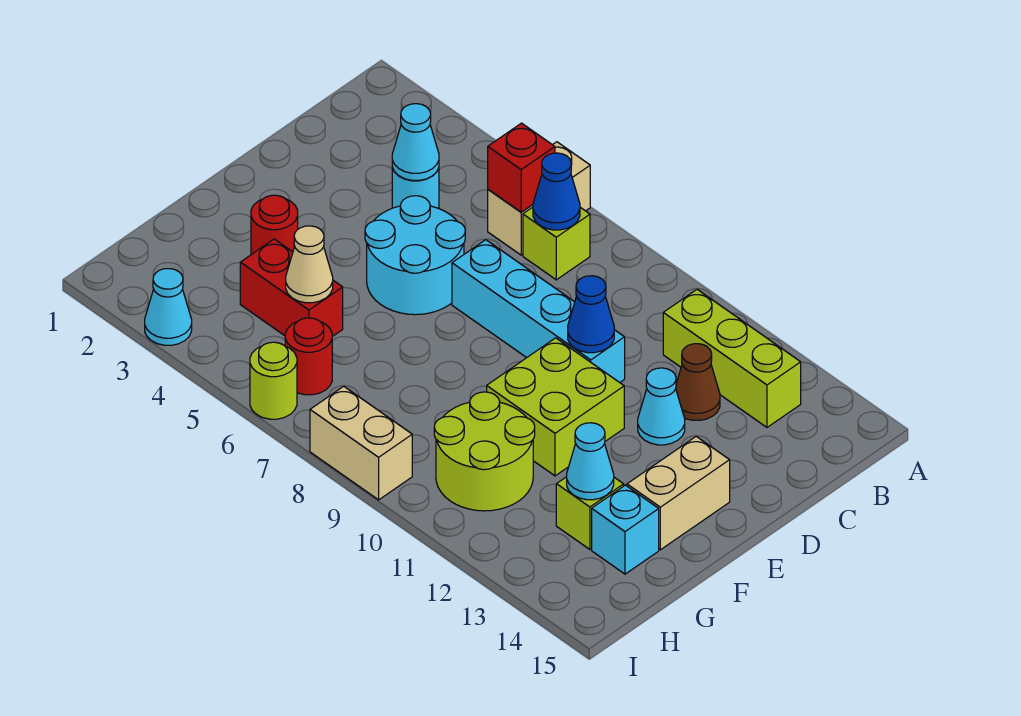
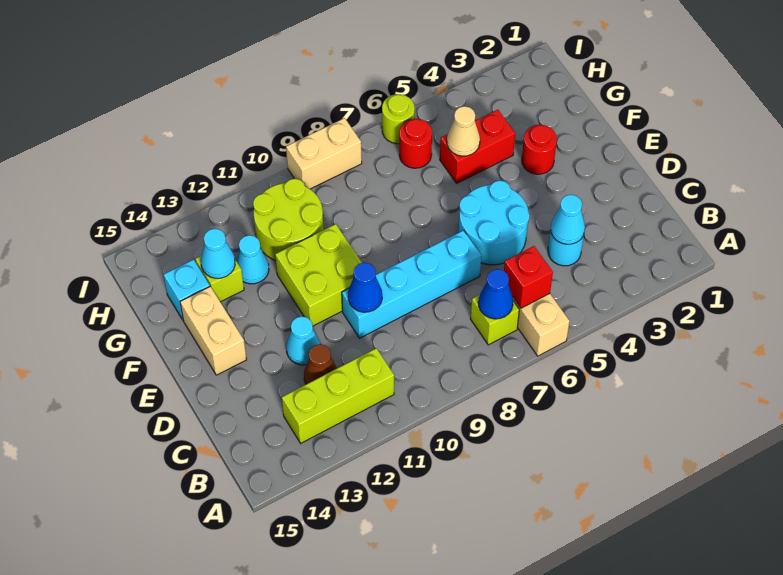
cyan 1x1 cone [145,269,192,345] -> cyan 1x1 cone moved to [236,235,269,284]

